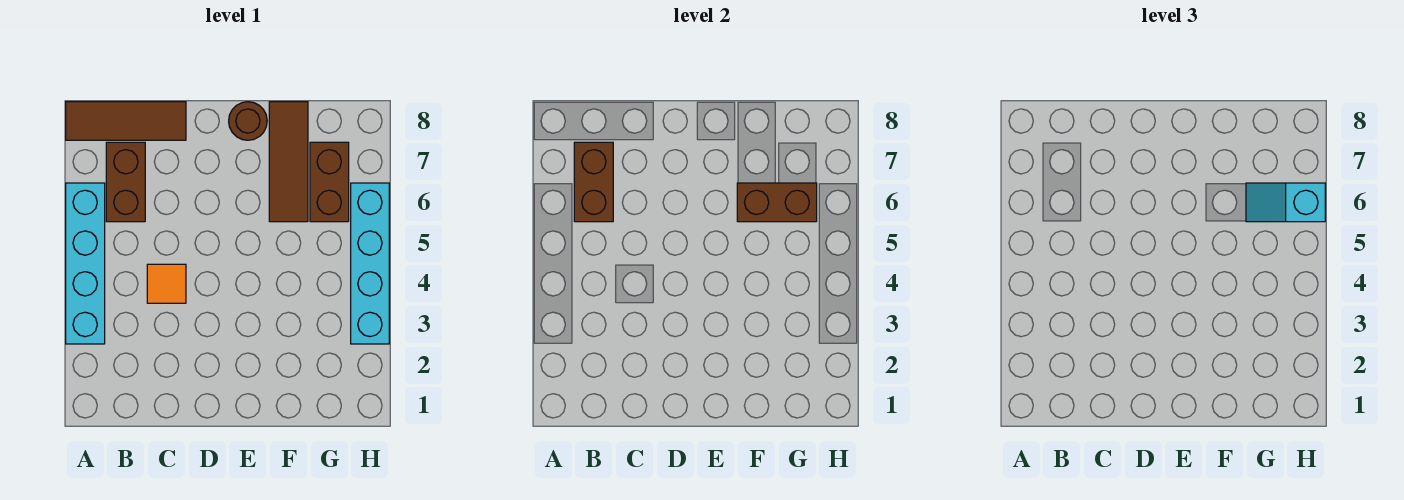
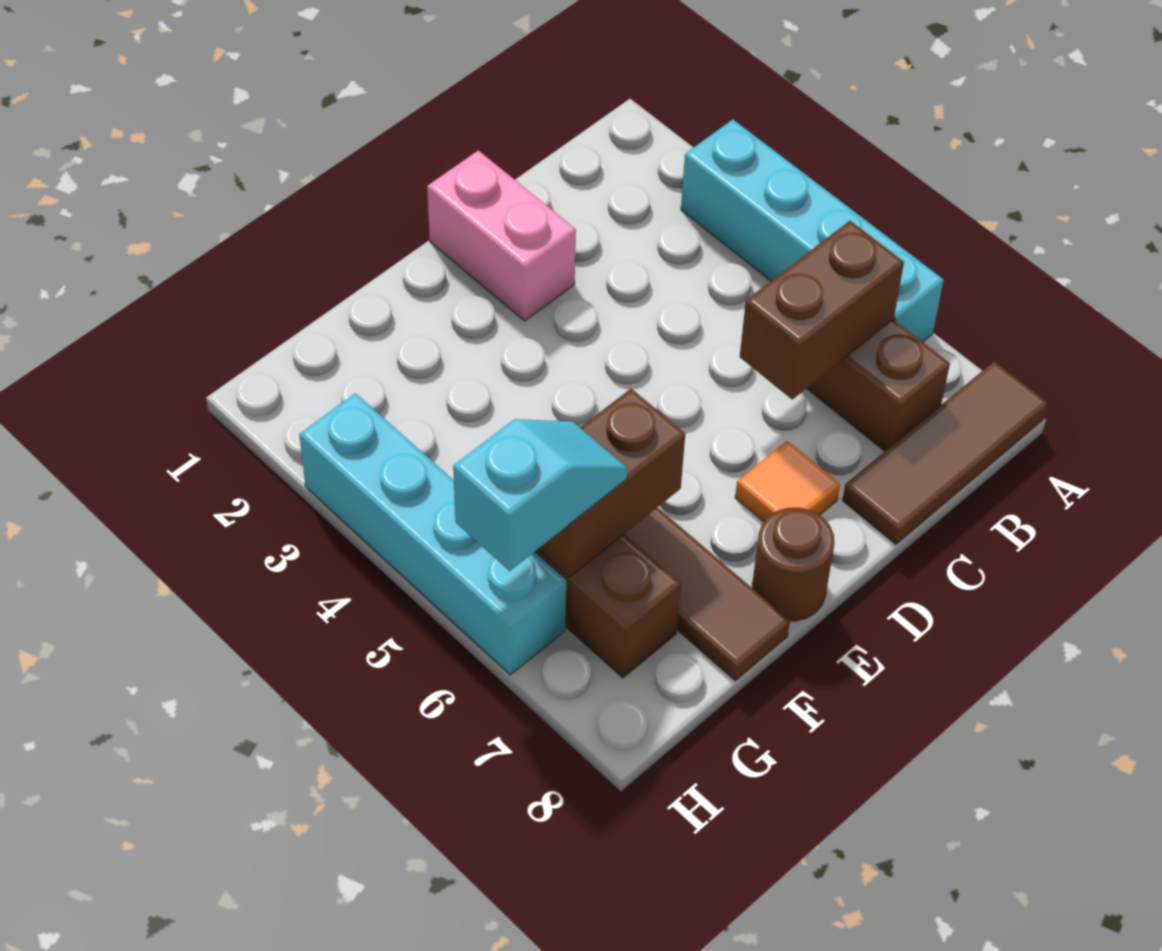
brown 1x2 brick [574,142,613,222] -> brown 1x2 brick turned to [740,221,904,399]
orange 1x1 tile [147,264,186,303] -> orange 1x1 tile moved to [735,441,840,522]
none -> pink 1x2 brick [427,150,576,321]

